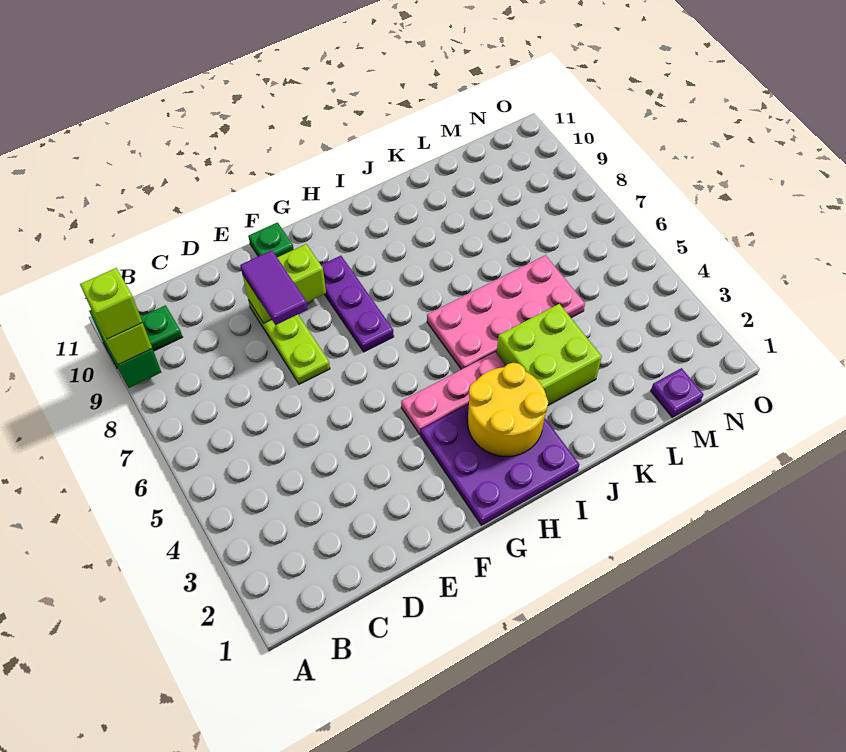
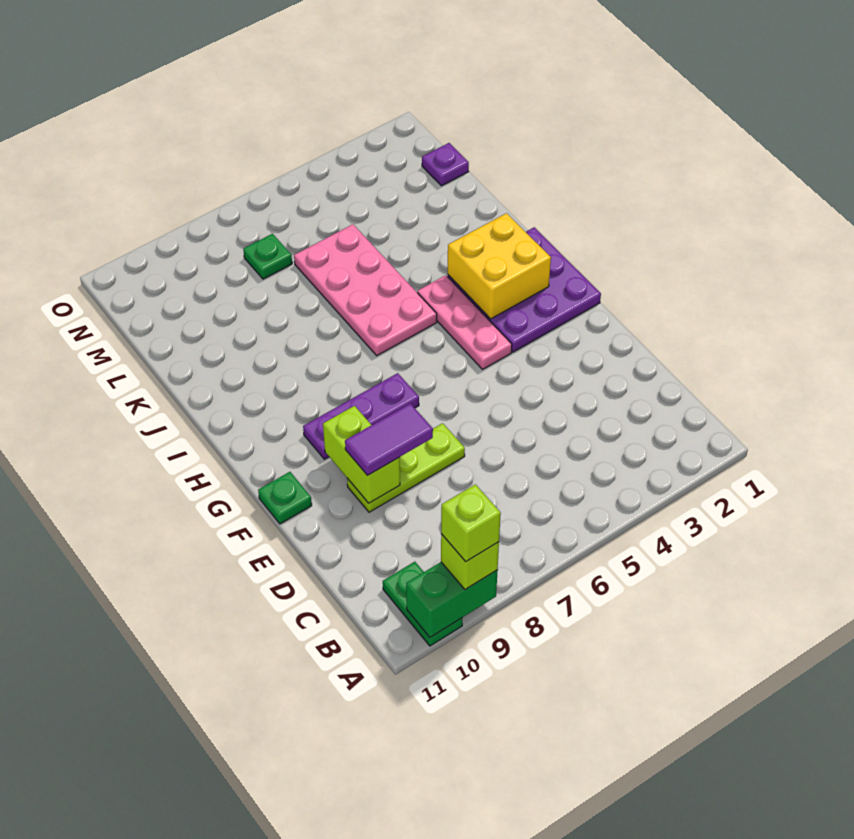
yellow 2x2 round brick [468,363,548,456] -> yellow 2x2 brick [448,213,551,319]
lime 2x2 brick [497,304,602,405] -> none
none -> green 1x1 plate [243,234,292,279]

